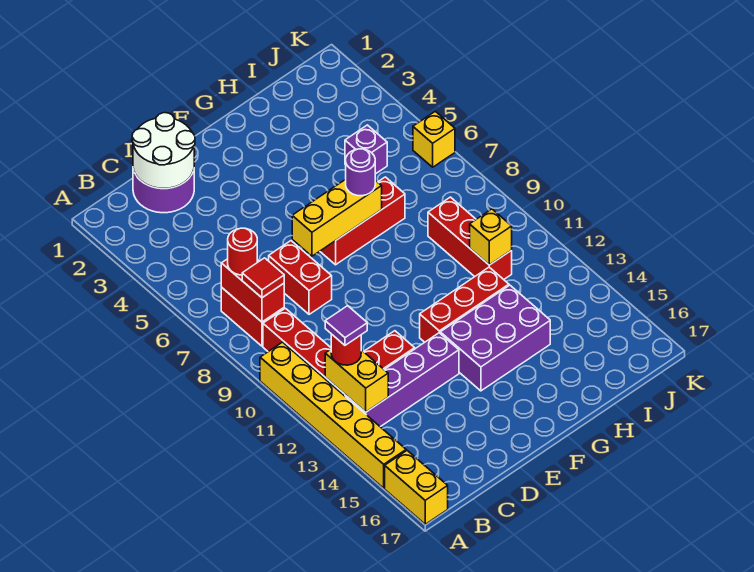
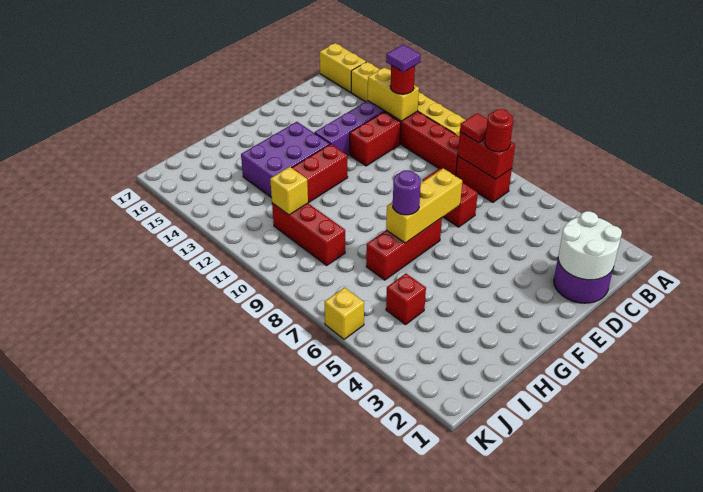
purple 1x1 brick [345,125,387,174] -> red 1x1 brick [386,274,426,325]

